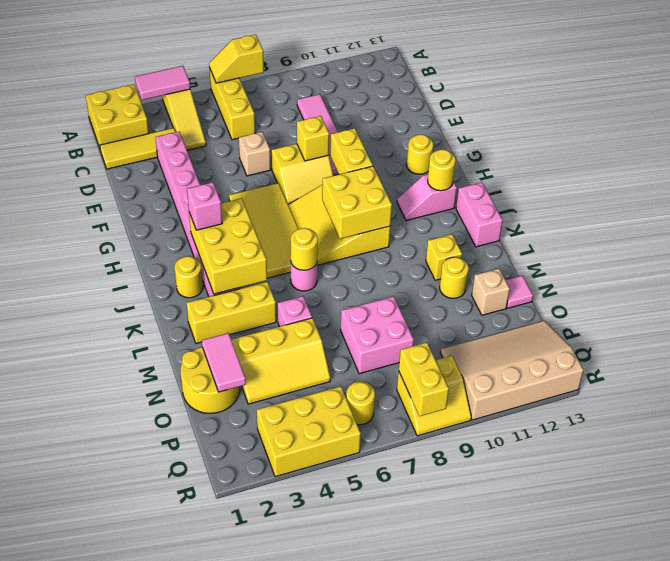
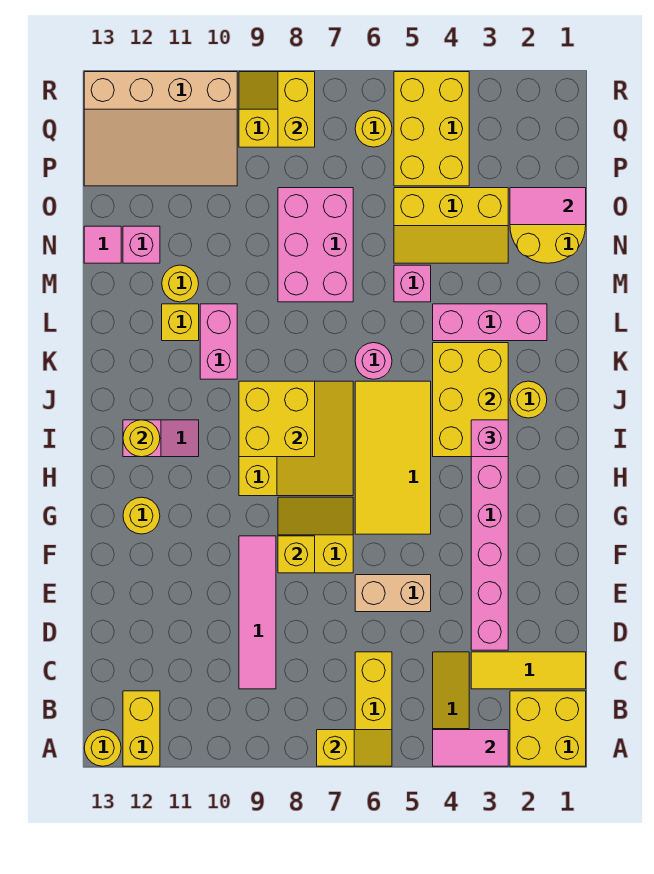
tan 1x1 brick [239,132,271,176] -> tan 1x2 brick [355,575,431,612]
yellow 1x2 brick [330,128,373,174] -> yellow 1x2 brick moved to [123,691,160,766]
pink 1x2 brick [456,182,503,247] -> pink 1x2 brick moved to [200,304,237,379]
yellow 1x1 round brick [291,228,318,270] -> yellow 1x1 round brick moved to [84,730,121,766]
yellow 1x3 brick [187,282,276,344] -> pink 1x3 brick [433,304,547,341]
pink 1x2 tile [202,333,246,392] -> pink 1x2 tile turned to [510,188,586,225]
yellow 2x3 slope [231,318,330,404] -> yellow 2x3 slope turned to [394,188,508,263]
pink 2x2 brick [341,296,414,374] -> pink 2x3 brick [278,188,353,302]
tan 1x1 brick [472,269,510,315] -> pink 1x1 brick [123,226,160,263]
yellow 2x3 brick [257,386,361,477] -> yellow 2x3 brick turned to [394,72,469,186]

